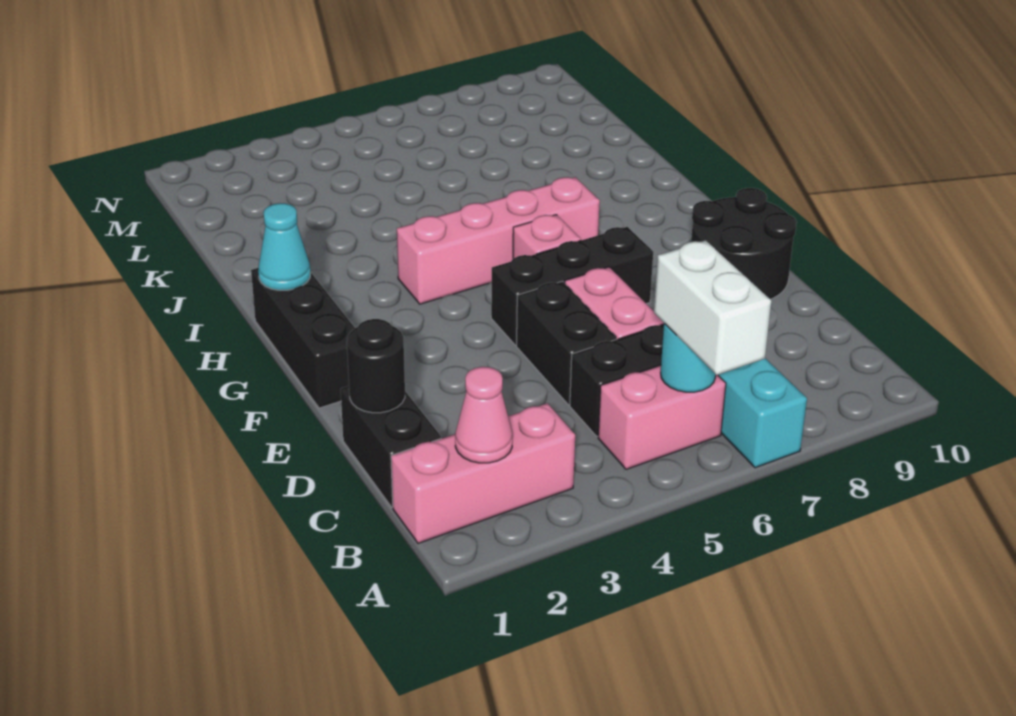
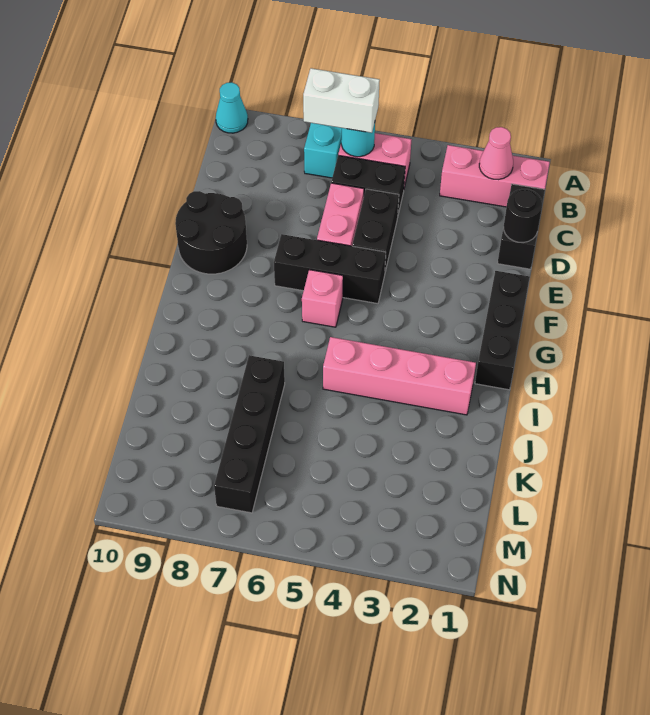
white 1x2 brick [654,240,771,375] -> white 1x2 brick turned to [303,68,380,133]
cyan 1x1 cone [258,203,310,290] -> cyan 1x1 cone moved to [216,82,248,133]
pink 1x4 brick [397,177,600,304] -> pink 1x4 brick moved to [323,337,476,415]
none -> black 1x4 brick [214,355,285,513]

